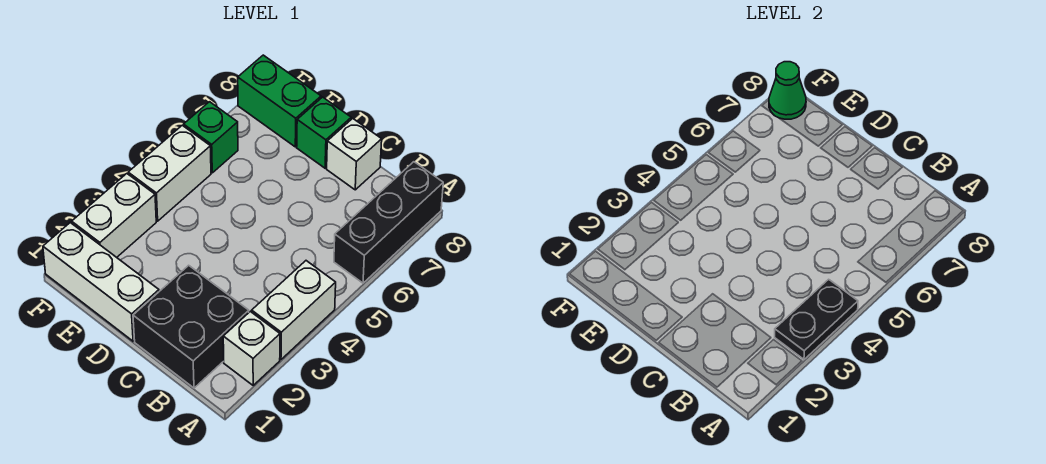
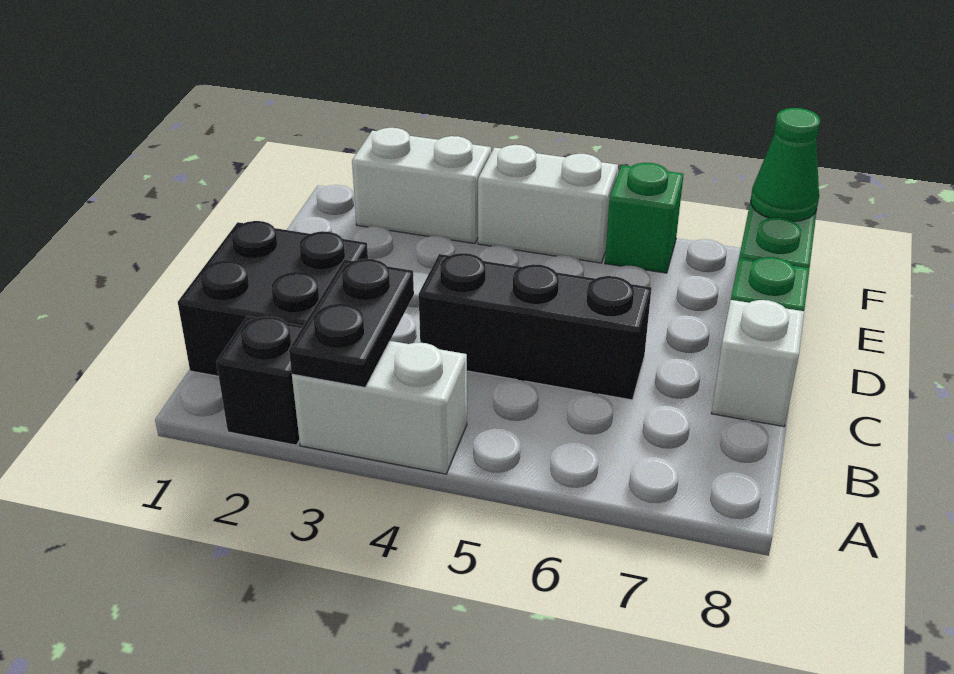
white 1x1 brick [223,311,280,385] -> black 1x1 brick [216,316,303,445]
black 1x2 plate [775,279,858,359] -> black 1x2 plate turned to [289,259,414,387]
black 1x3 brick [334,162,443,283] -> black 1x3 brick moved to [419,253,651,400]
white 1x3 brick [43,223,159,341] -> none

